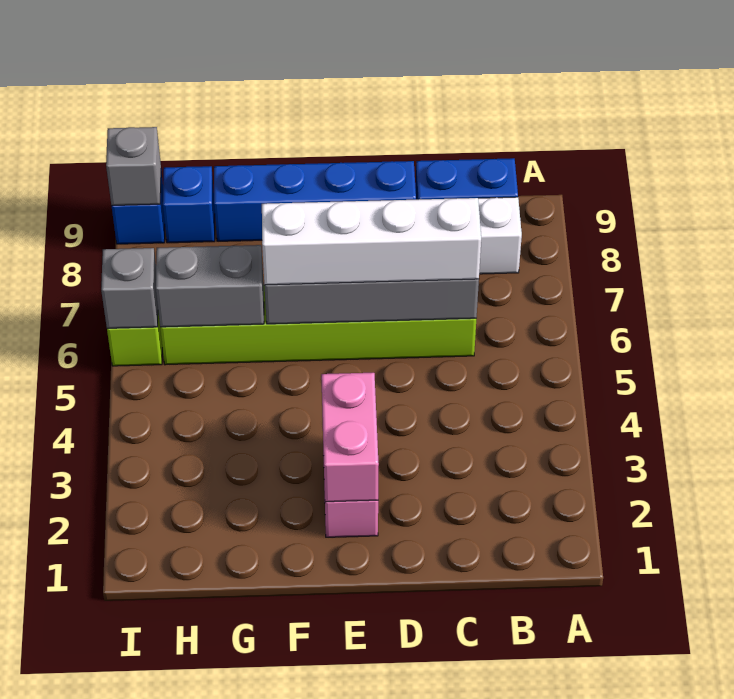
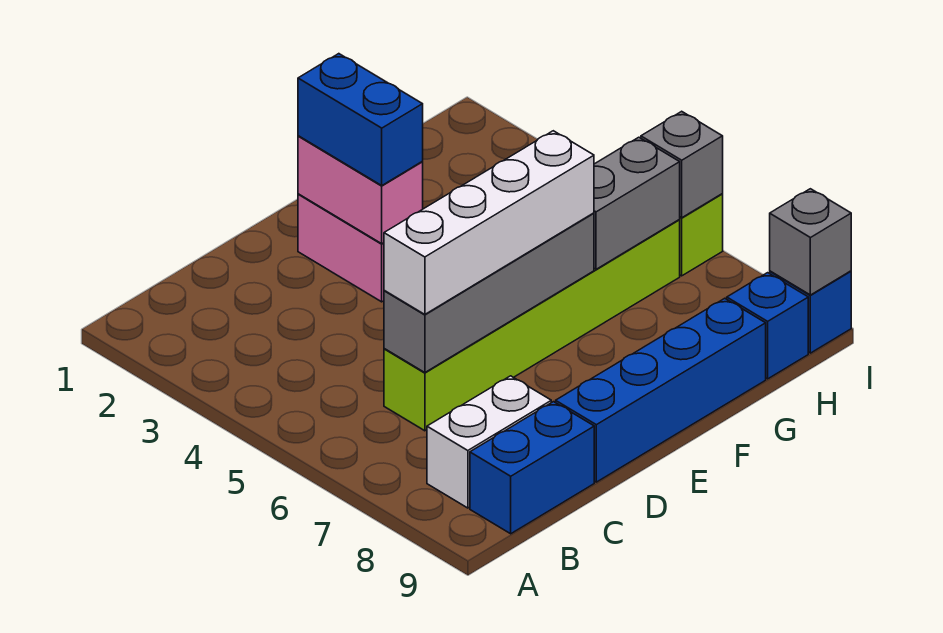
none -> blue 1x2 brick [298,54,423,185]

